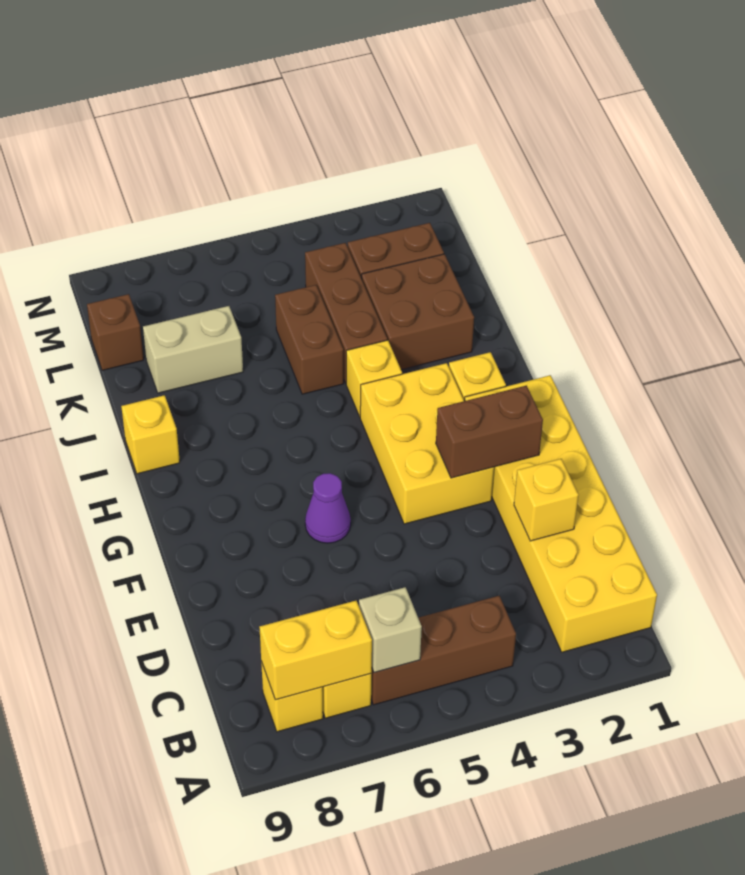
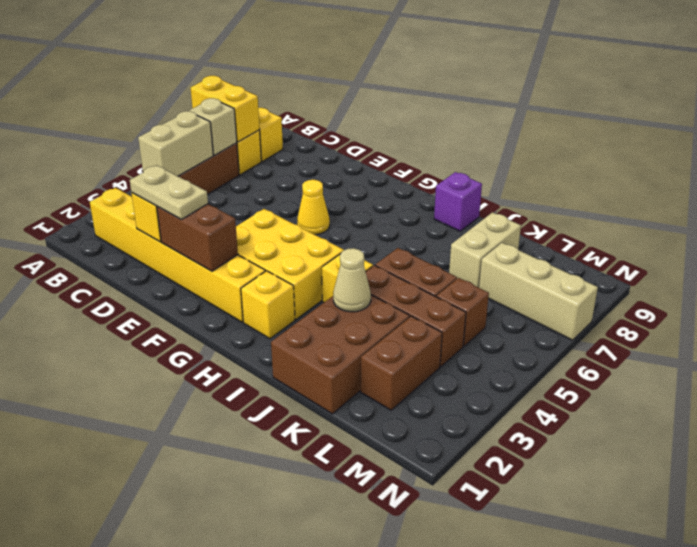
yellow 2x6 brick [465,375,657,652] -> yellow 1x6 brick [90,188,265,322]
none -> tan 1x2 brick [138,111,213,176]
yellow 1x2 brick [259,601,372,700] -> yellow 1x2 brick turned to [190,76,260,142]
none -> tan 1x2 plate [130,165,208,219]
brown 1x2 brick [436,385,543,478] -> brown 1x2 brick turned to [157,204,238,271]
purple 1x1 cone [305,473,351,543] -> yellow 1x1 cone [297,180,330,235]
yellow 1x1 brick [121,395,180,474] -> purple 1x1 brick [434,172,482,231]
brown 2x2 brick [362,254,474,370] -> brown 2x3 brick [271,295,410,414]
none -> tan 1x1 cone [333,248,371,312]
none -> tan 1x3 brick [479,243,598,340]
brown 1x1 brick [87,294,144,370] -> brown 1x1 brick moved to [437,278,489,346]

